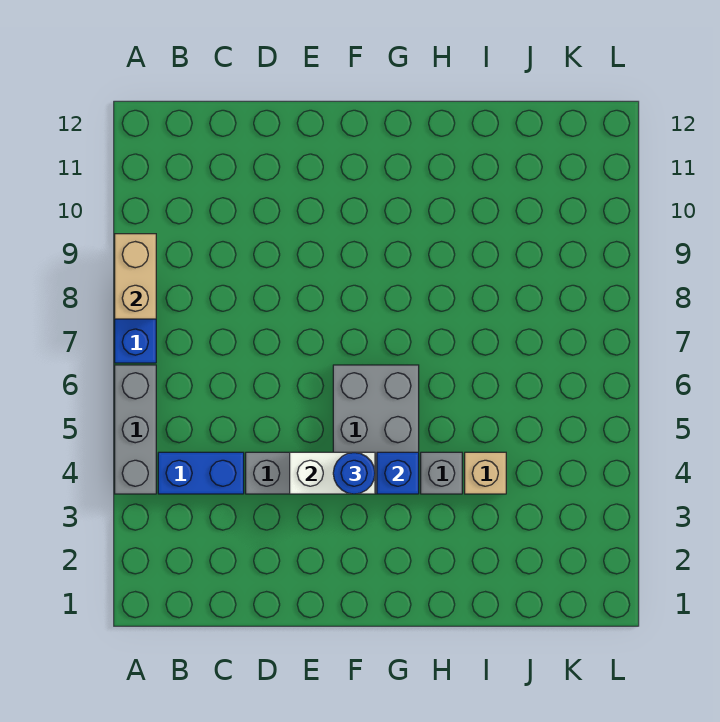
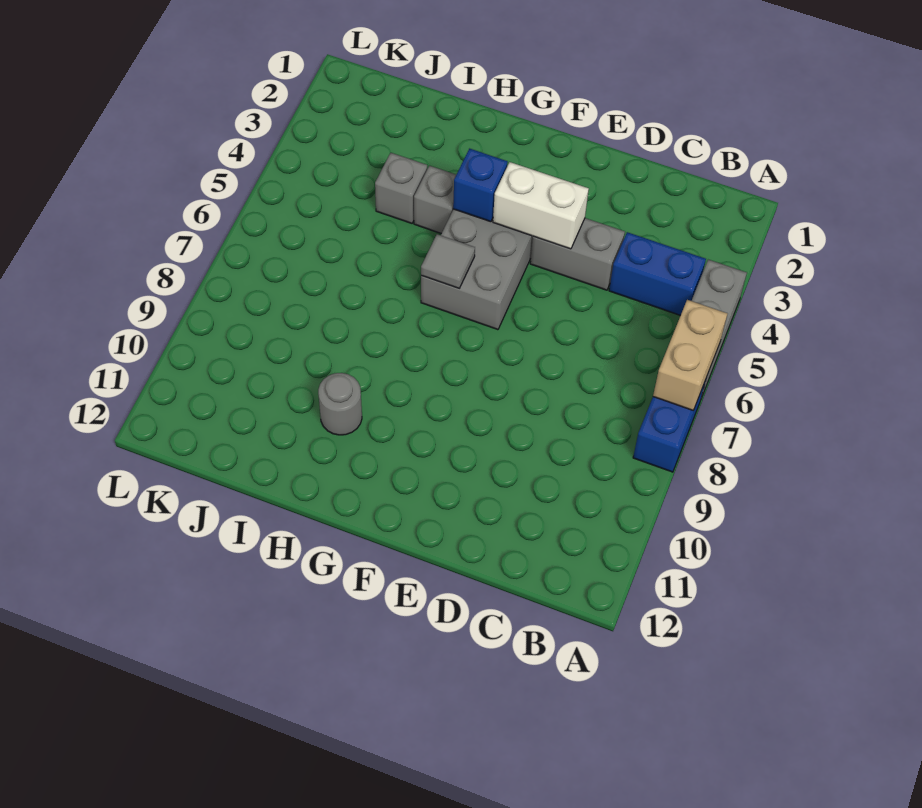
tan 1x2 brick [115,234,156,319] -> tan 1x2 brick moved to [653,300,727,410]
blue 1x1 round brick [333,453,375,494] -> none
none -> grey 1x1 tile [421,234,475,288]
none -> grey 1x1 round brick [318,373,362,435]
tan 1x1 brick [465,452,506,494] -> grey 1x1 brick [375,153,427,223]

